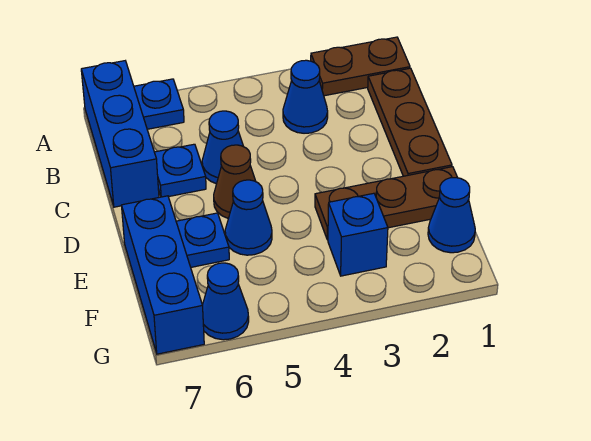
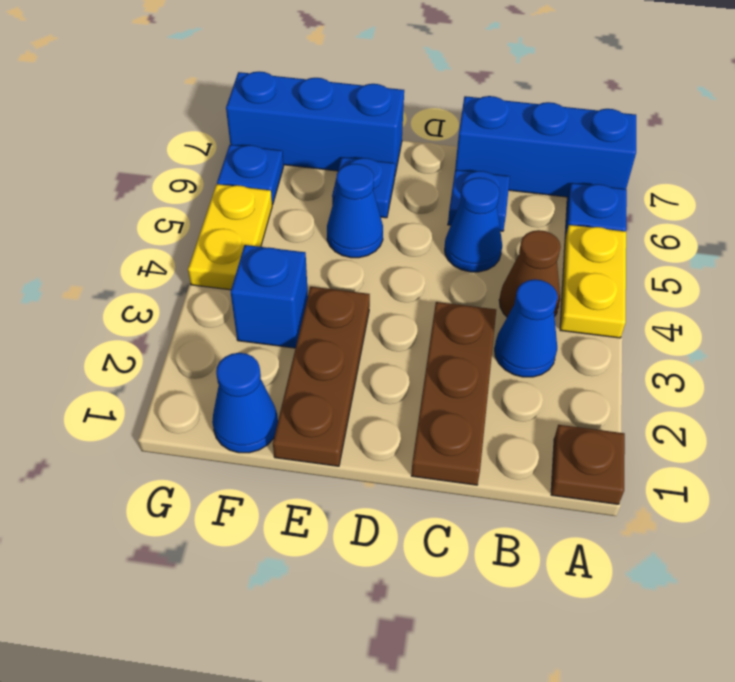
brown 1x2 plate [311,37,410,96] -> brown 1x1 plate [551,425,625,504]
none -> yellow 1x2 plate [560,225,626,338]
brown 1x3 plate [368,68,452,176] -> brown 1x3 plate turned to [411,302,496,485]
brown 1x1 cone [214,145,255,219] -> brown 1x1 cone moved to [499,230,561,317]
none -> yellow 1x2 plate [188,184,272,290]
blue 1x1 cone [202,263,249,340] -> blue 1x1 plate [217,145,284,204]

